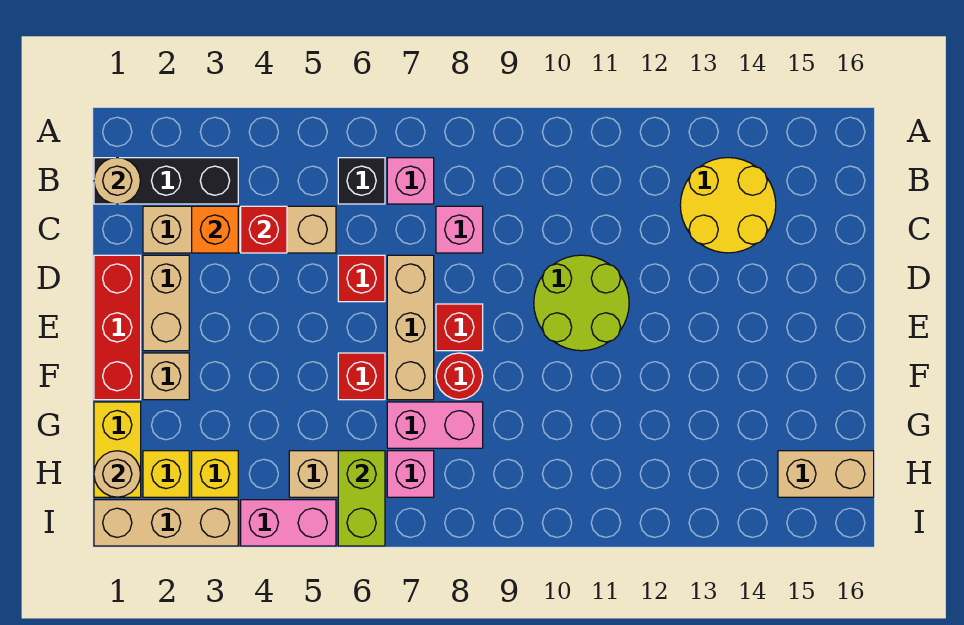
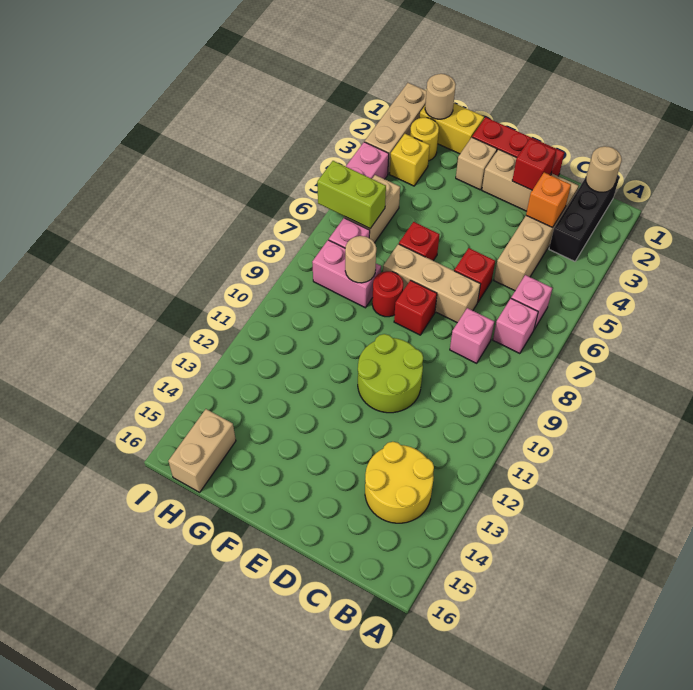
black 1x1 brick [338,158,385,204] -> pink 1x1 brick [511,275,552,329]
red 1x1 brick [241,206,287,253] -> red 1x1 brick moved to [512,139,556,190]
pink 1x2 brick [387,402,483,448] -> pink 1x2 brick turned to [312,240,381,308]
none -> tan 1x1 round brick [345,236,376,283]
yellow 1x1 brick [143,451,189,497] -> yellow 1x1 round brick [410,118,439,161]

